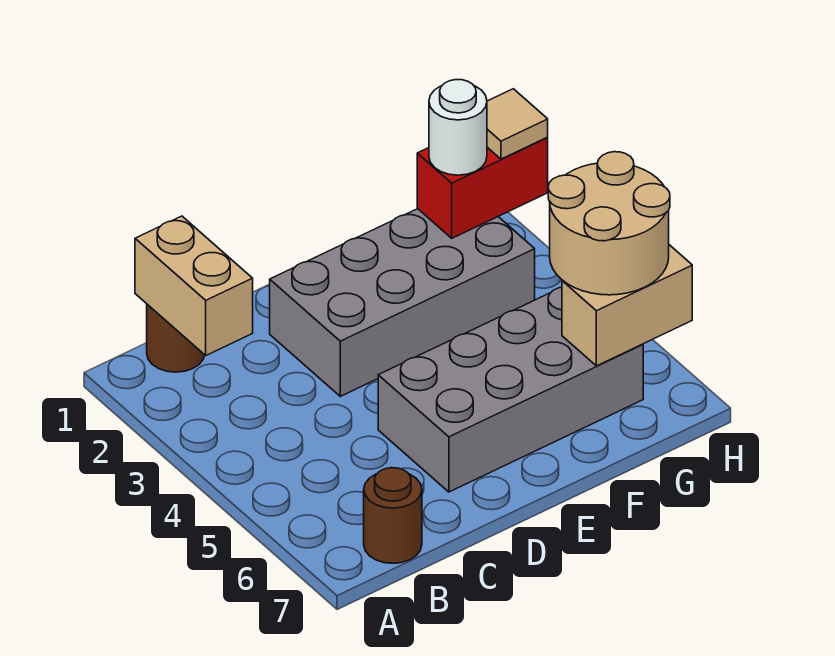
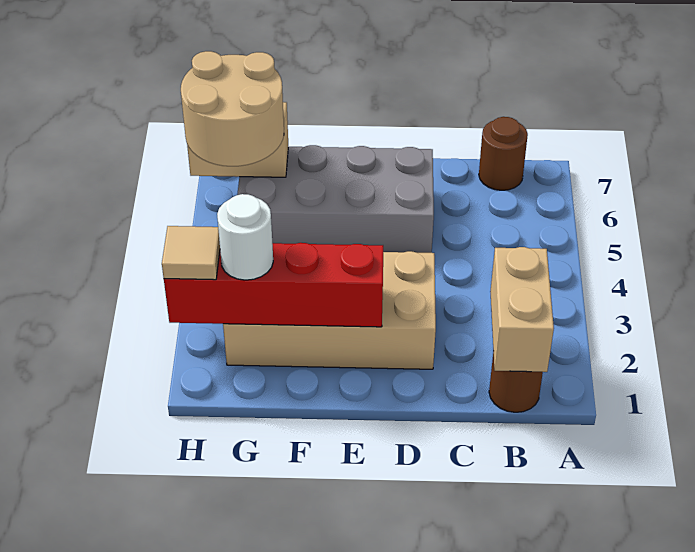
grey 2x4 brick [270,209,535,396] -> tan 2x4 brick [223,251,436,369]
red 1x2 brick [417,137,548,238] -> red 1x4 brick [164,243,383,327]

